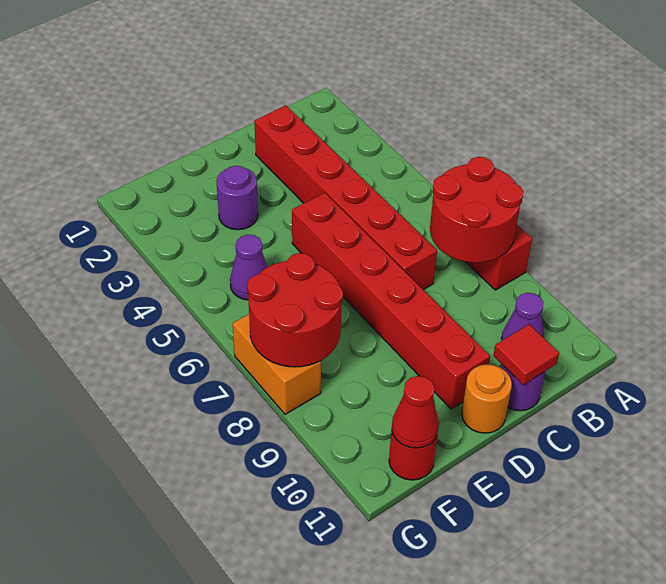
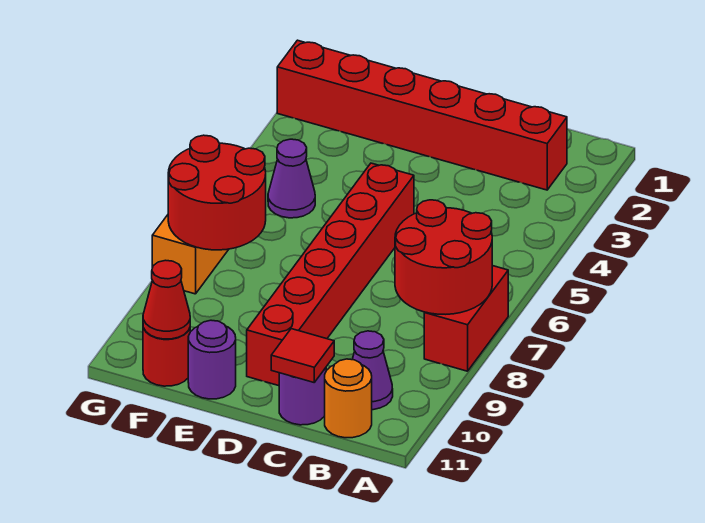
red 1x6 brick [255,105,437,289] -> red 1x6 brick turned to [277,40,567,190]
orange 1x1 round brick [462,364,512,433] -> orange 1x1 round brick moved to [325,359,372,438]
purple 1x1 round brick [216,166,258,230] -> purple 1x1 round brick moved to [188,320,236,399]

